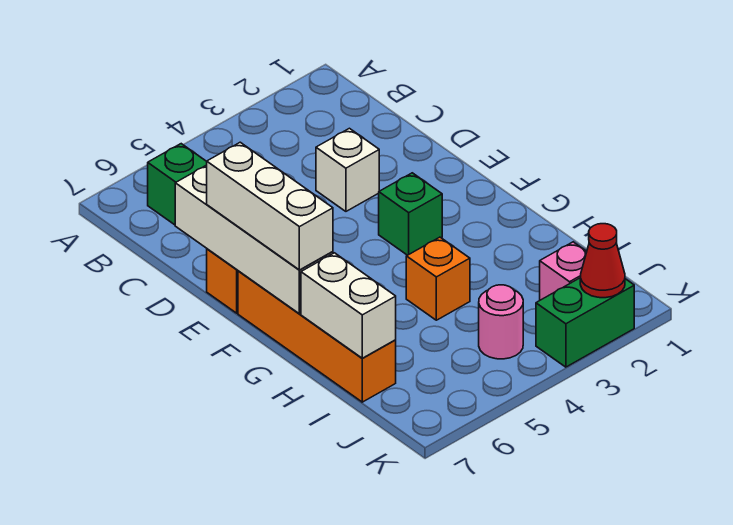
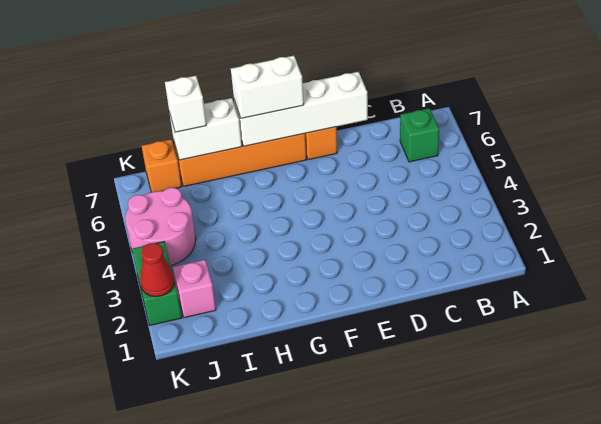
white 1x1 brick [316,128,379,211] -> white 1x1 brick moved to [165,76,206,132]
white 1x3 brick [207,142,333,270] -> white 1x2 brick [231,56,304,118]
green 1x1 brick [379,173,442,255] -> none
orange 1x1 brick [406,237,470,320] -> orange 1x1 brick moved to [142,139,182,192]
pink 1x1 round brick [479,285,523,359] -> pink 2x2 round brick [126,188,196,265]

